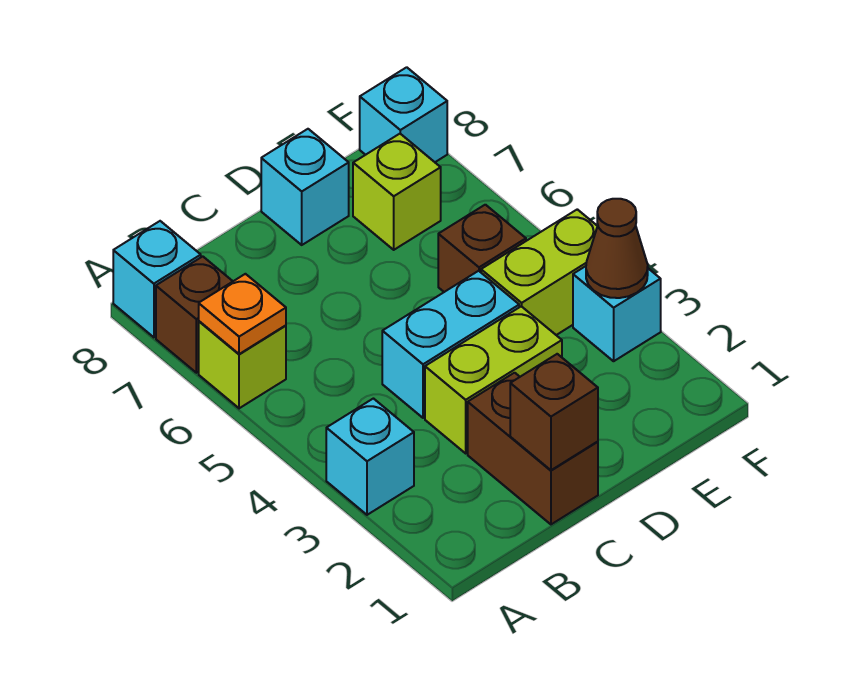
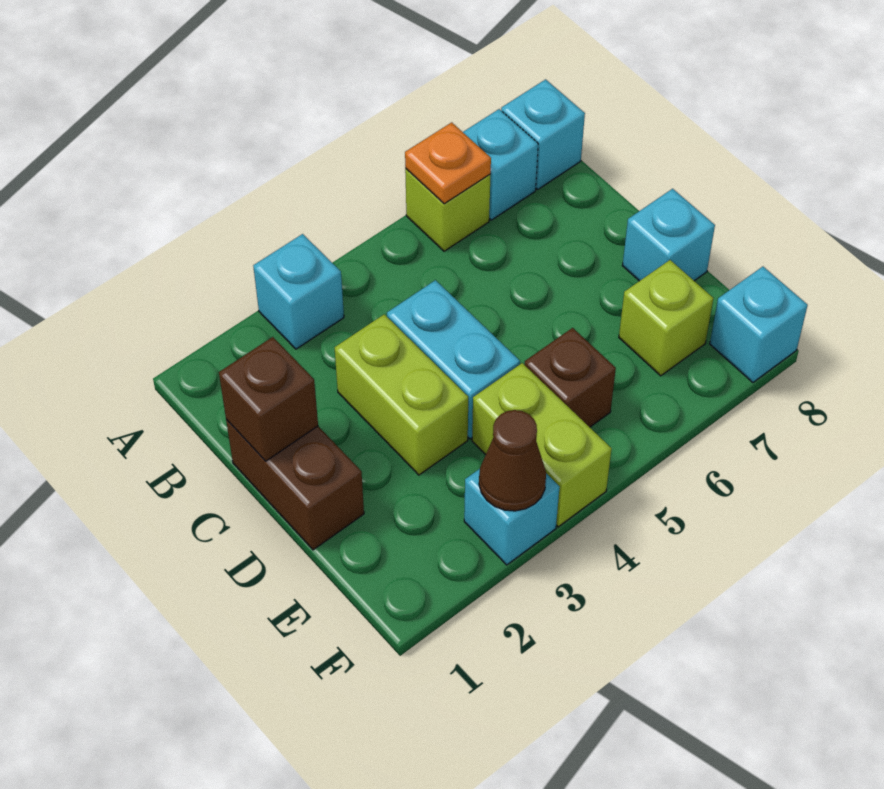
brown 1x1 brick [156,256,233,373] -> cyan 1x1 brick [463,109,538,220]
brown 1x2 brick [468,373,598,524] -> brown 1x2 brick turned to [226,420,364,550]

